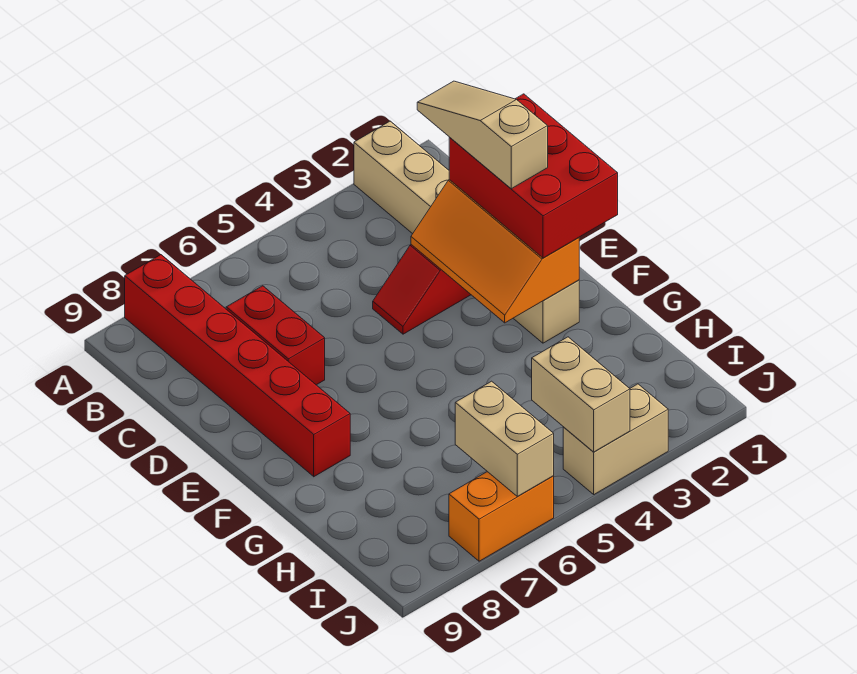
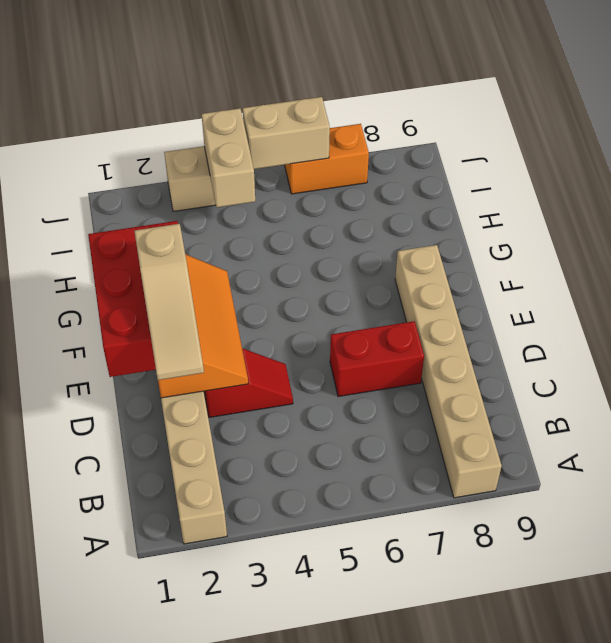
red 1x6 brick [125,255,350,477] -> tan 1x6 brick [395,245,502,498]
red 1x2 brick [226,286,325,385] -> red 1x2 brick turned to [330,321,424,397]
tan 1x2 brick [455,381,554,497] -> tan 1x2 brick turned to [243,97,330,169]

